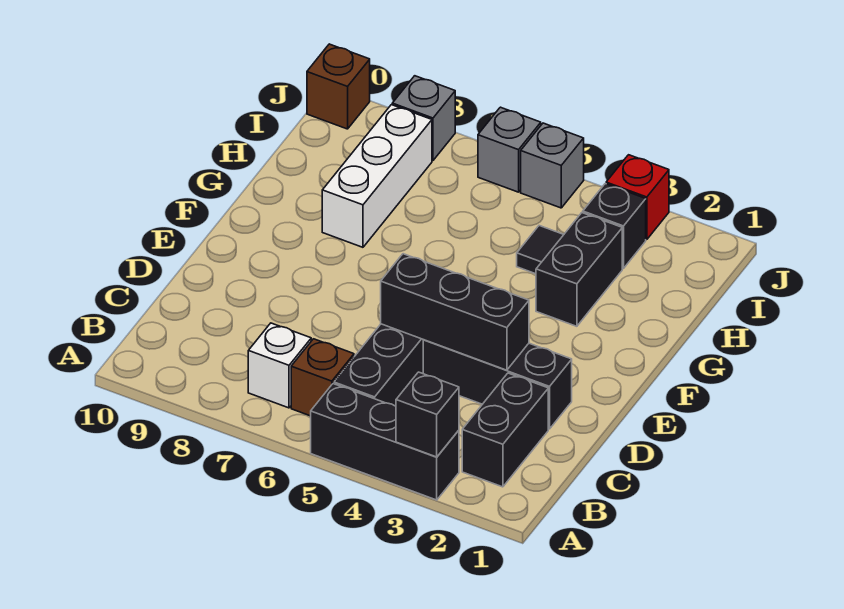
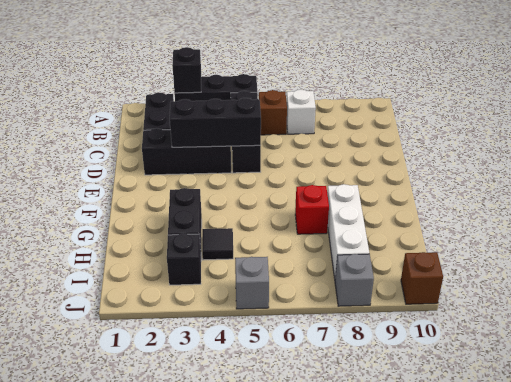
red 1x1 brick [606,155,669,240] -> red 1x1 brick moved to [295,185,329,234]
grey 1x1 brick [478,107,541,192] -> none

